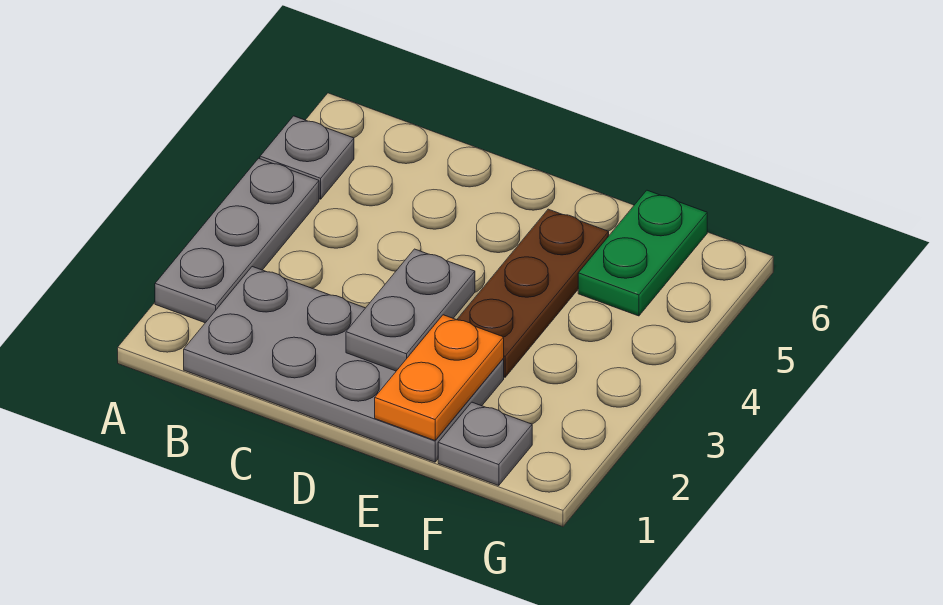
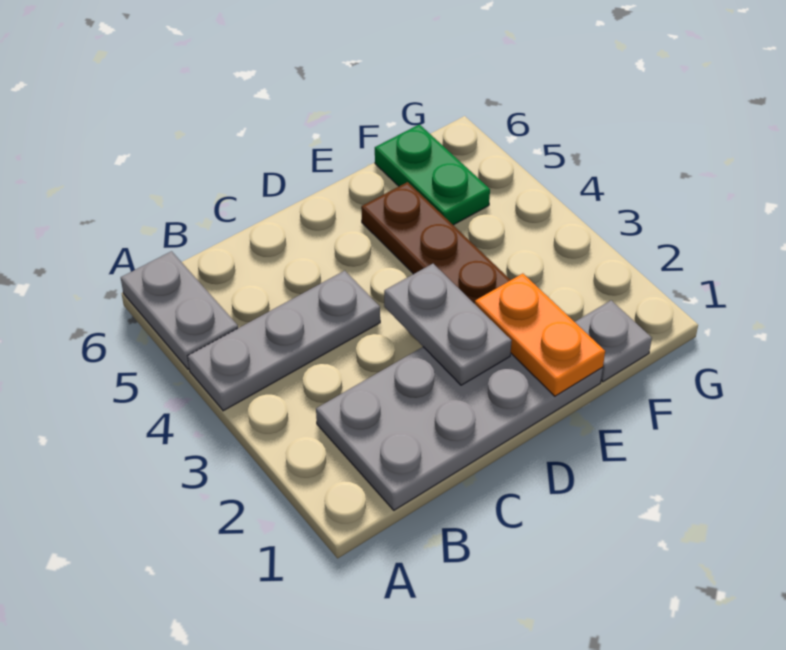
grey 1x3 plate [155,158,319,323] -> grey 1x3 plate turned to [188,271,380,411]
grey 1x1 plate [260,116,354,199] -> grey 1x2 plate [121,251,238,369]

